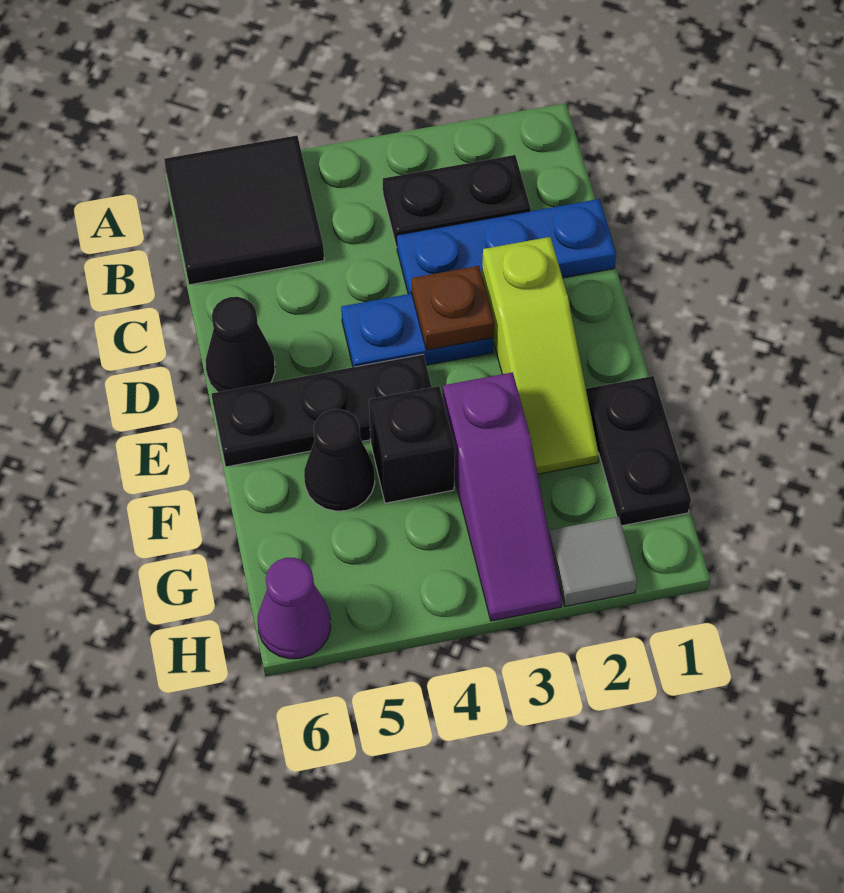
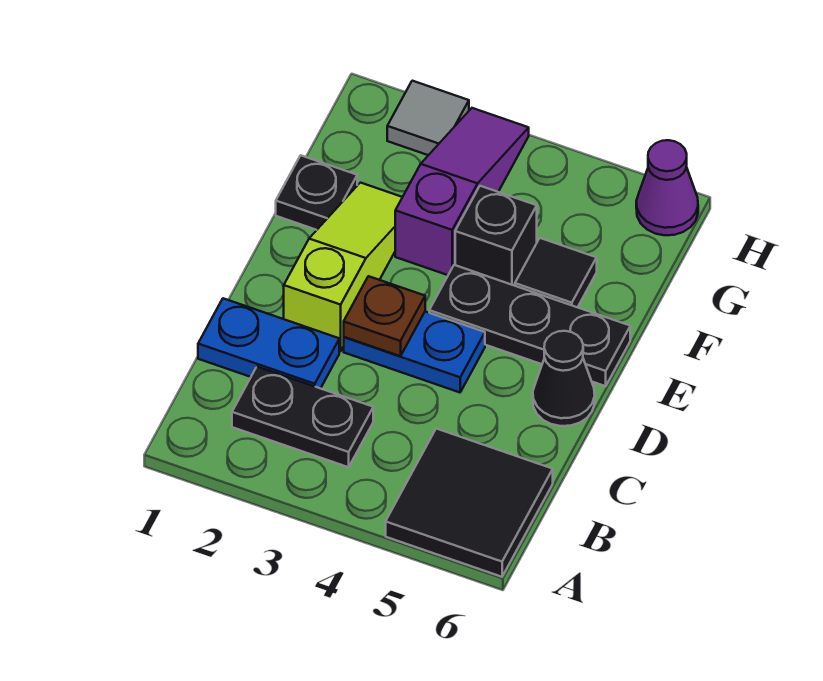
blue 1x3 plate [397,199,616,294] -> blue 1x2 plate [198,298,339,388]
black 1x2 plate [586,376,691,526] -> black 1x1 plate [276,155,357,230]
black 1x1 cone [304,409,375,511] -> black 1x1 tile [515,238,597,307]

